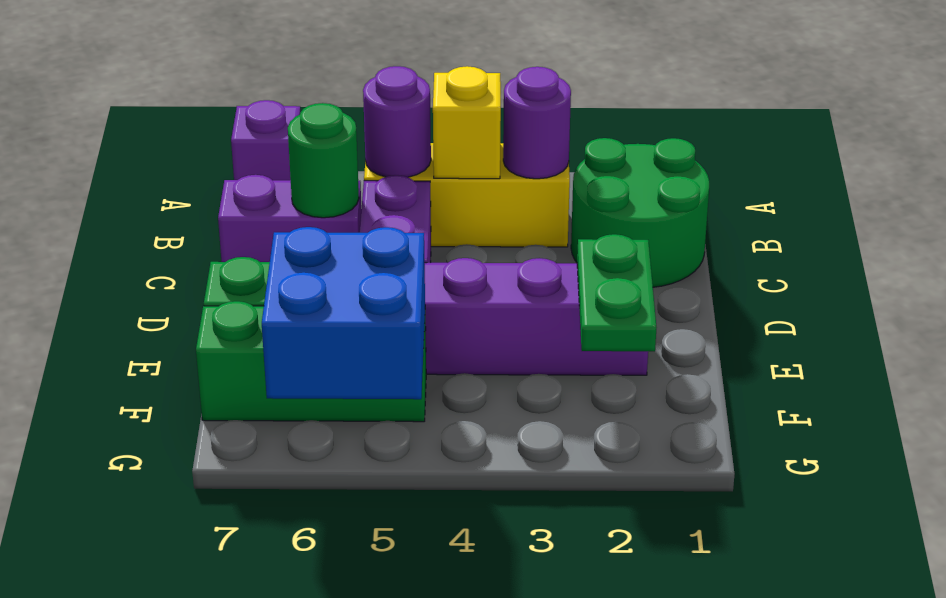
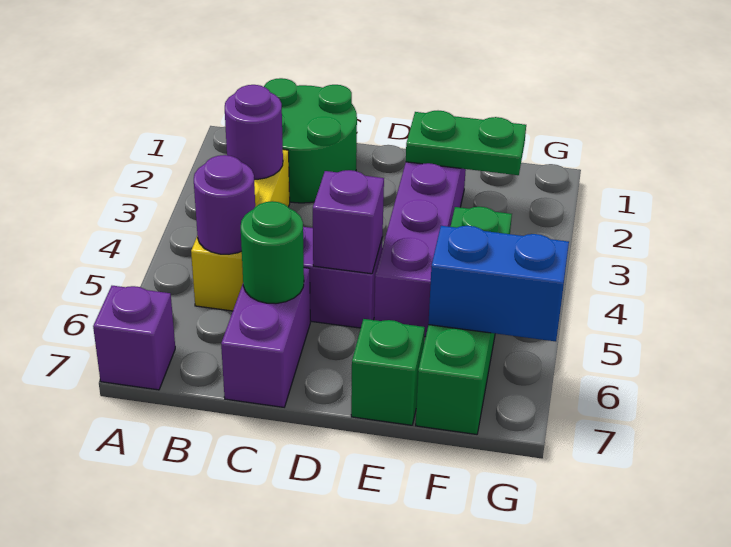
yellow 1x1 brick [433,66,501,179] -> none
none -> purple 1x1 brick [313,170,384,274]
green 1x3 brick [196,301,426,422] -> green 1x4 brick [416,207,512,434]
blue 2x2 brick [262,227,425,399] -> blue 1x2 brick [428,226,569,341]

